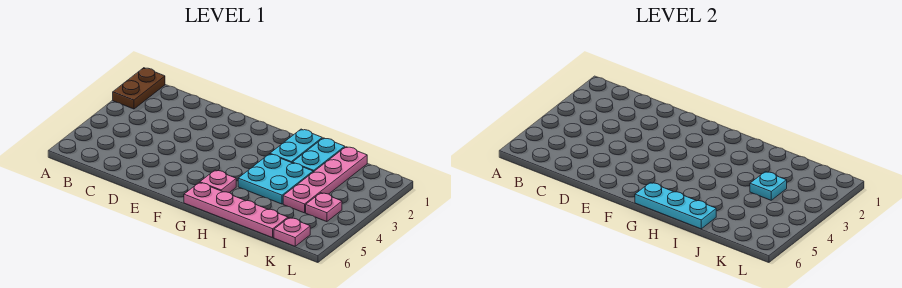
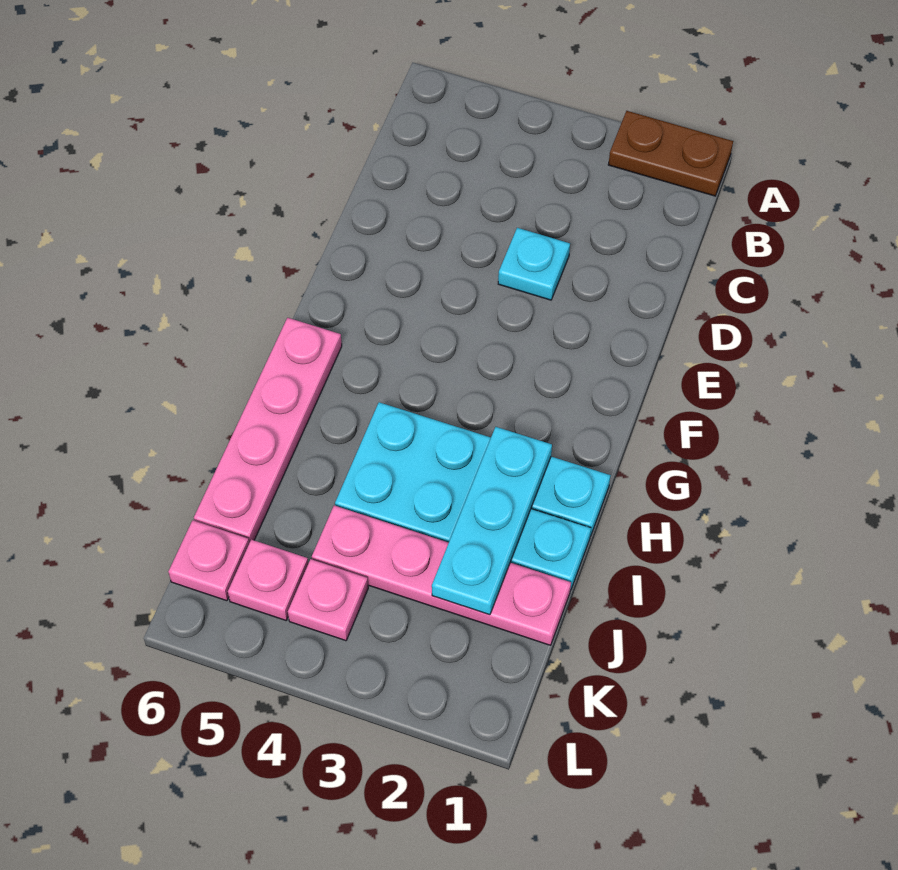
pink 1x1 plate [200,170,236,193] -> pink 1x1 plate moved to [228,540,308,620]
cyan 1x3 plate [635,183,716,229] -> cyan 1x3 plate moved to [432,427,552,615]
cyan 1x1 plate [750,172,787,200] -> cyan 1x1 plate moved to [498,228,570,300]

